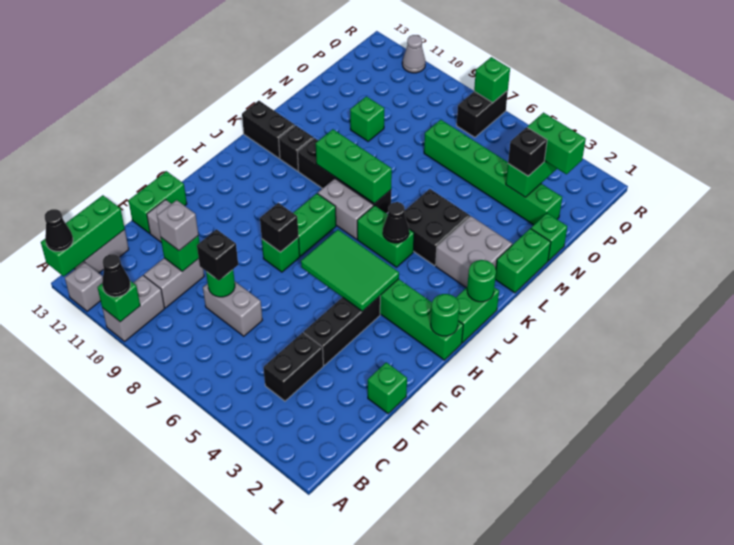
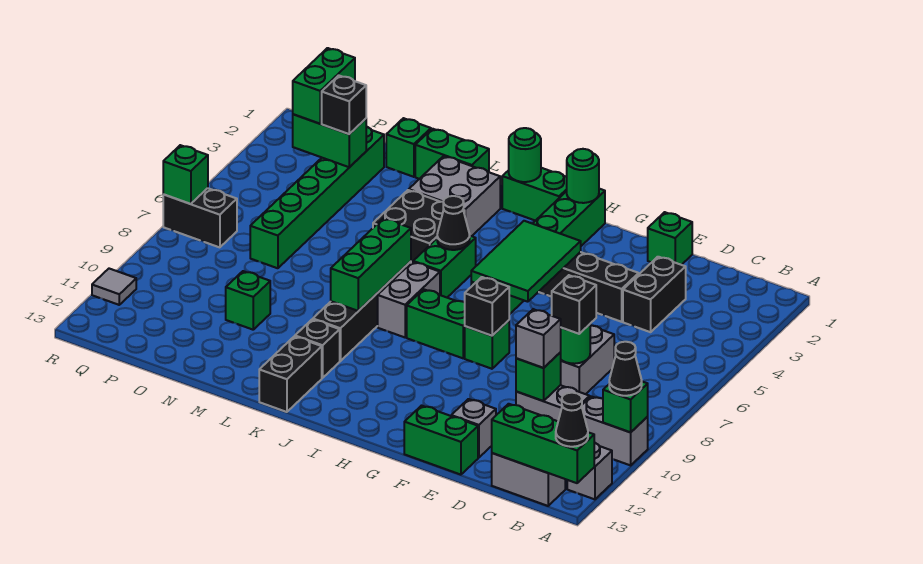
black 1x2 brick [264,332,323,401] -> black 1x2 brick turned to [623,257,686,332]
grey 1x1 cone [402,35,426,73] -> grey 1x1 tile [92,269,136,305]

